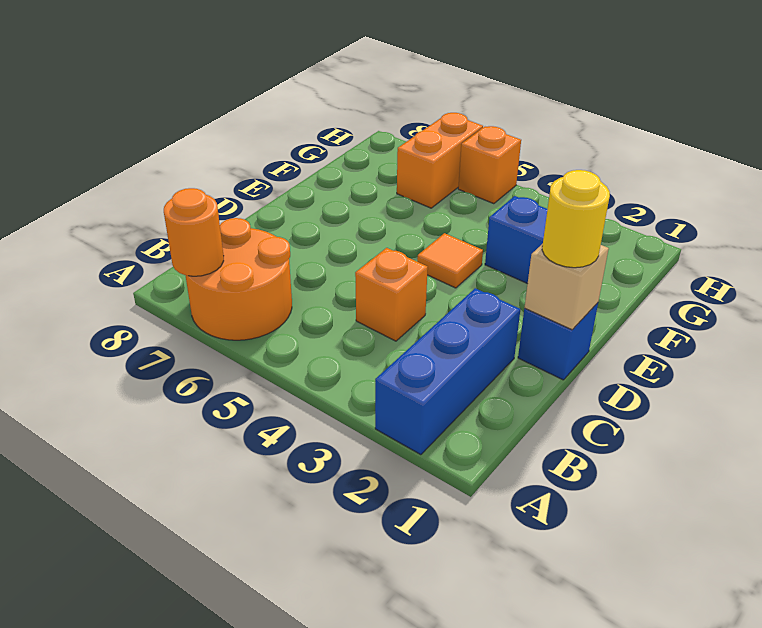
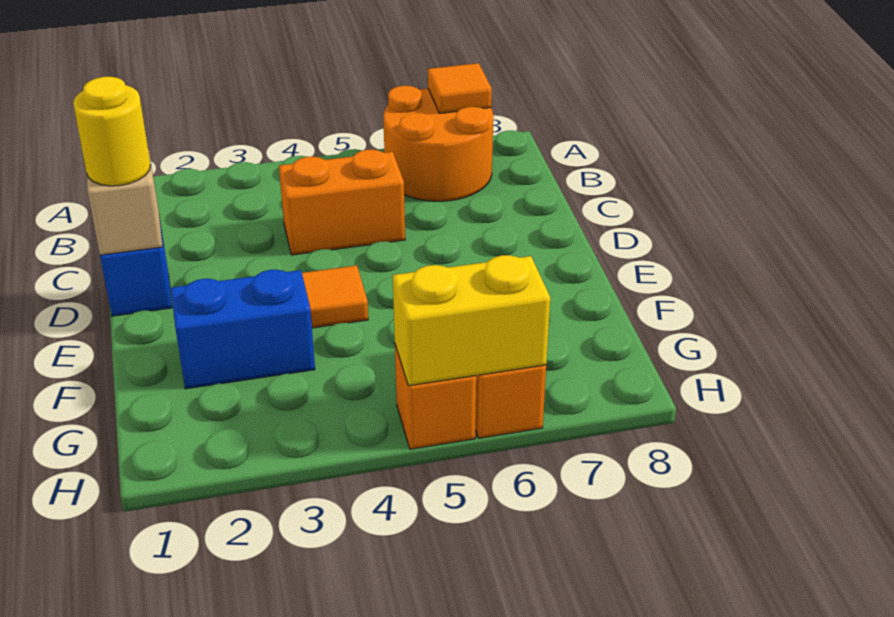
blue 1x3 brick [375,288,520,455] -> none
orange 1x1 round brick [164,188,224,276] -> orange 1x1 tile [428,63,492,113]
orange 1x1 brick [355,248,428,341] -> orange 1x2 brick [279,149,405,255]
none -> yellow 1x2 brick [393,255,550,386]

